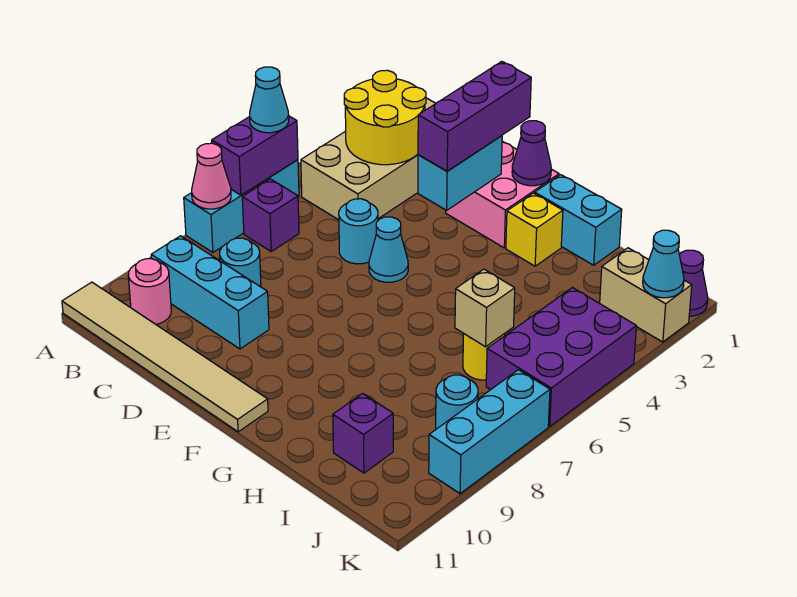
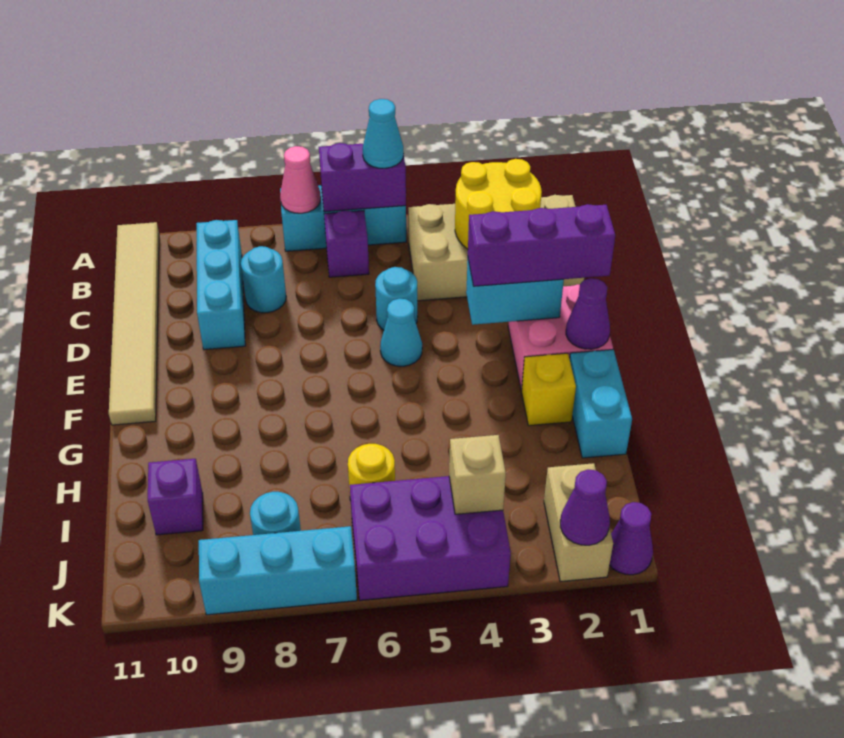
pink 1x1 round brick [128,259,171,324] -> none
tan 1x1 brick [455,269,515,347] -> tan 1x1 brick moved to [449,435,506,514]
cyan 1x1 cone [643,230,684,298] -> purple 1x1 cone [560,469,610,545]

